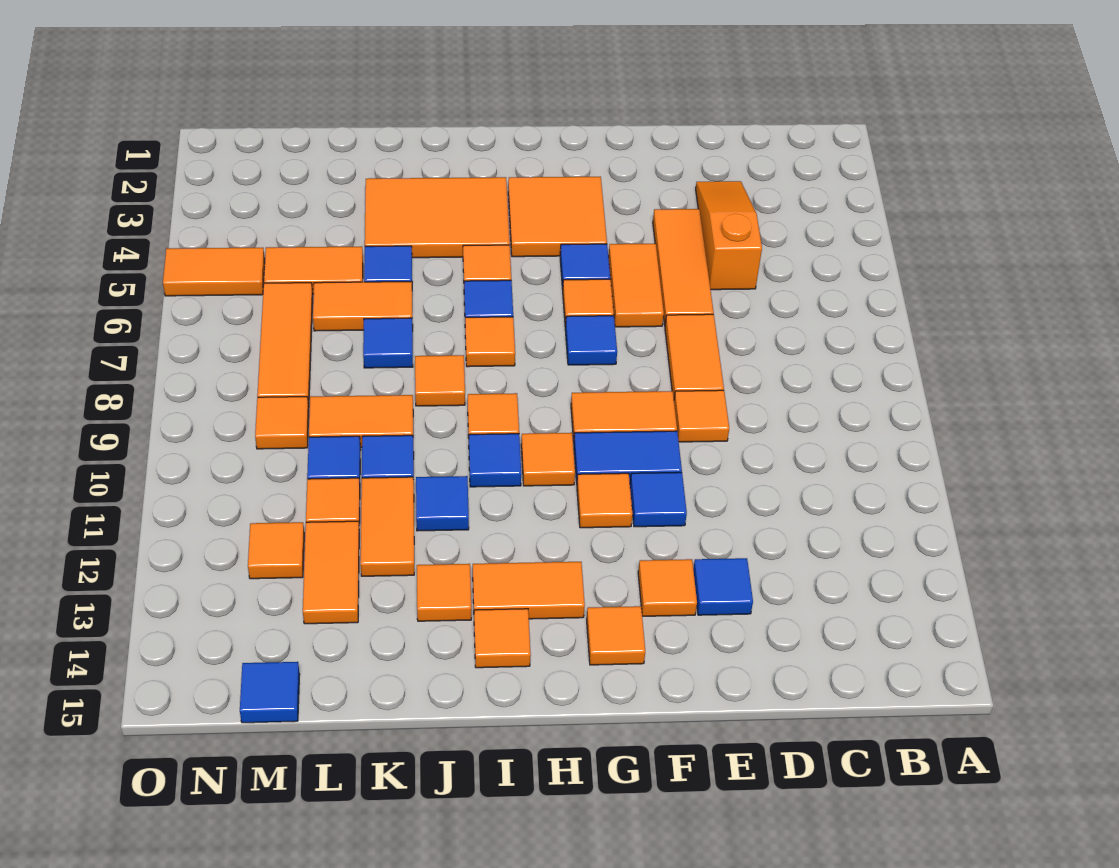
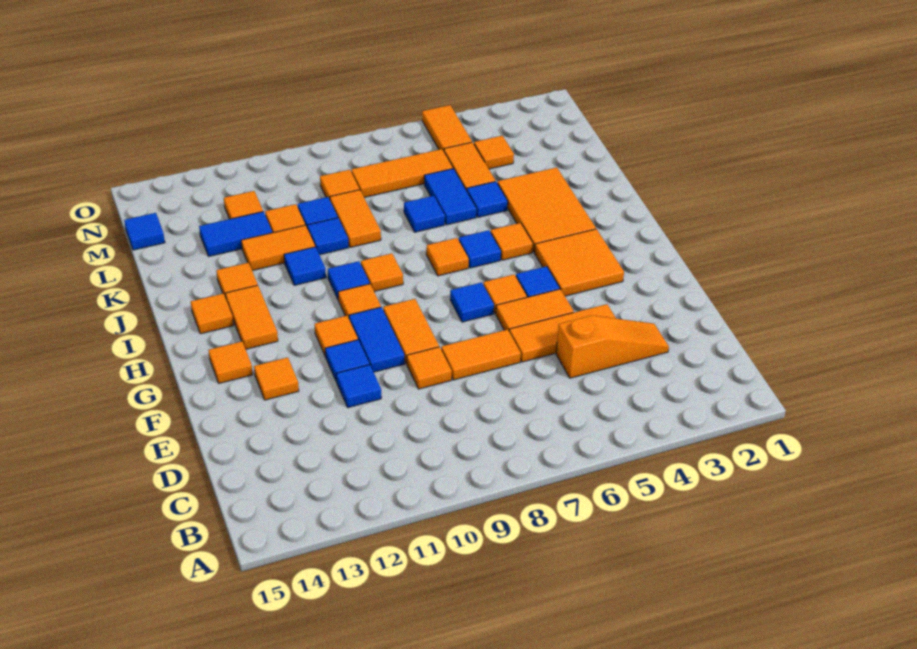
blue 1x1 tile [693,558,753,615] -> blue 1x1 tile moved to [336,365,381,408]
orange 1x1 tile [415,355,465,406] -> orange 1x1 tile moved to [474,136,514,169]
orange 1x2 tile [313,281,413,331] -> blue 1x2 tile [424,169,476,225]
orange 1x2 tile [303,521,359,624] -> blue 1x2 tile [199,212,272,256]

